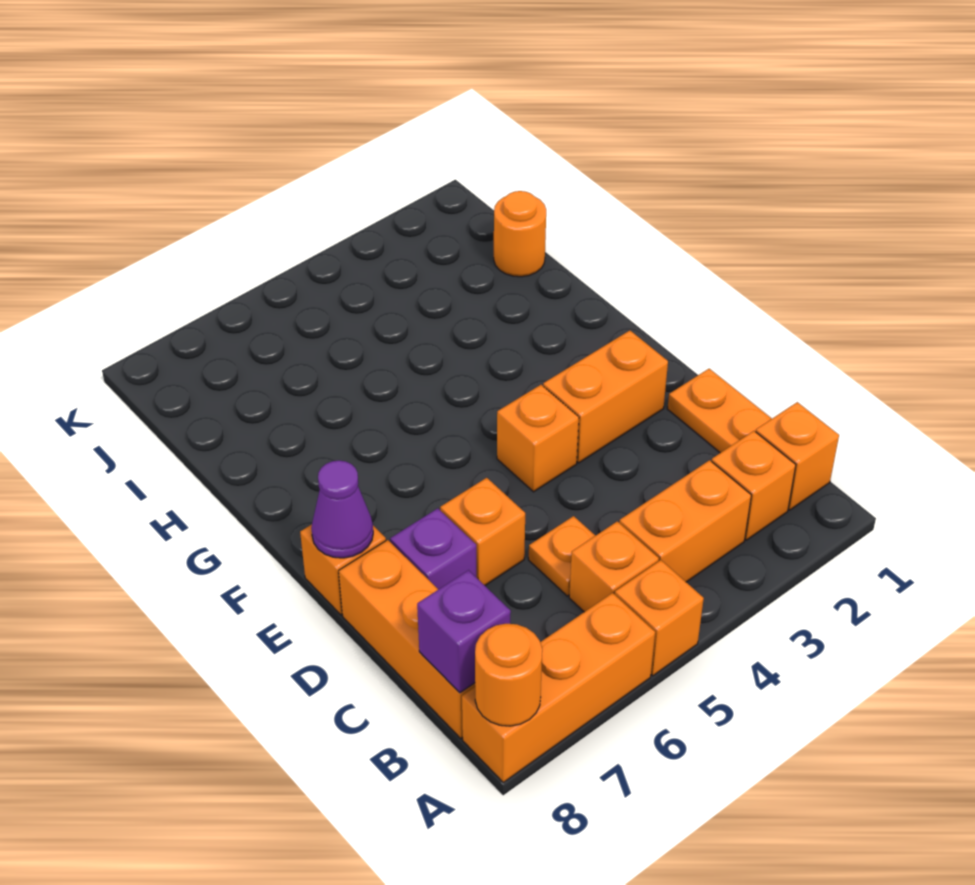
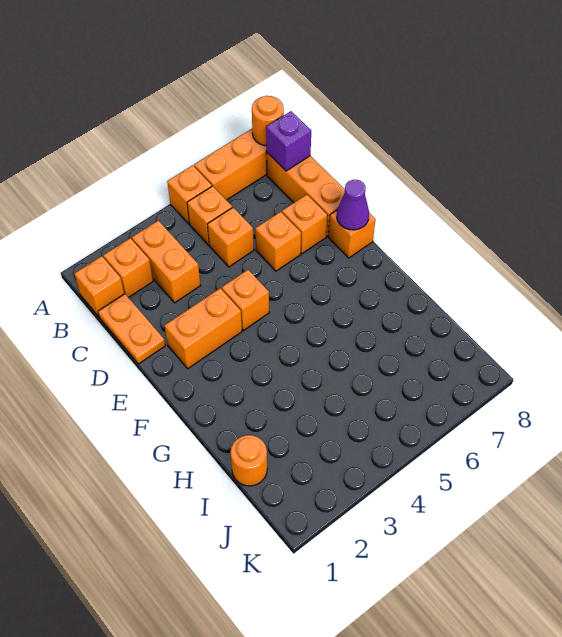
orange 1x2 brick [619,460,751,582] -> orange 1x2 brick turned to [132,220,201,303]
orange 1x1 plate [529,516,595,596] -> orange 1x1 brick [207,208,254,267]
purple 1x1 brick [390,508,476,590] -> orange 1x1 brick [282,195,327,254]

